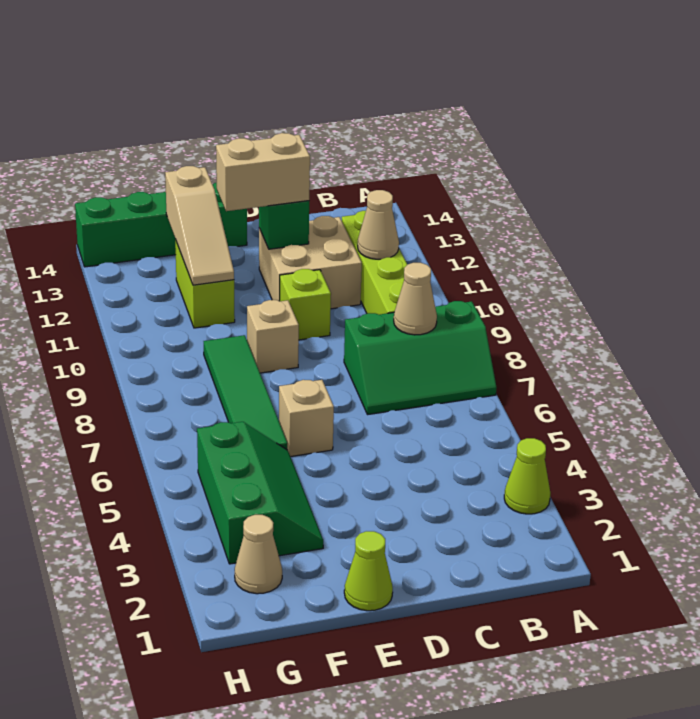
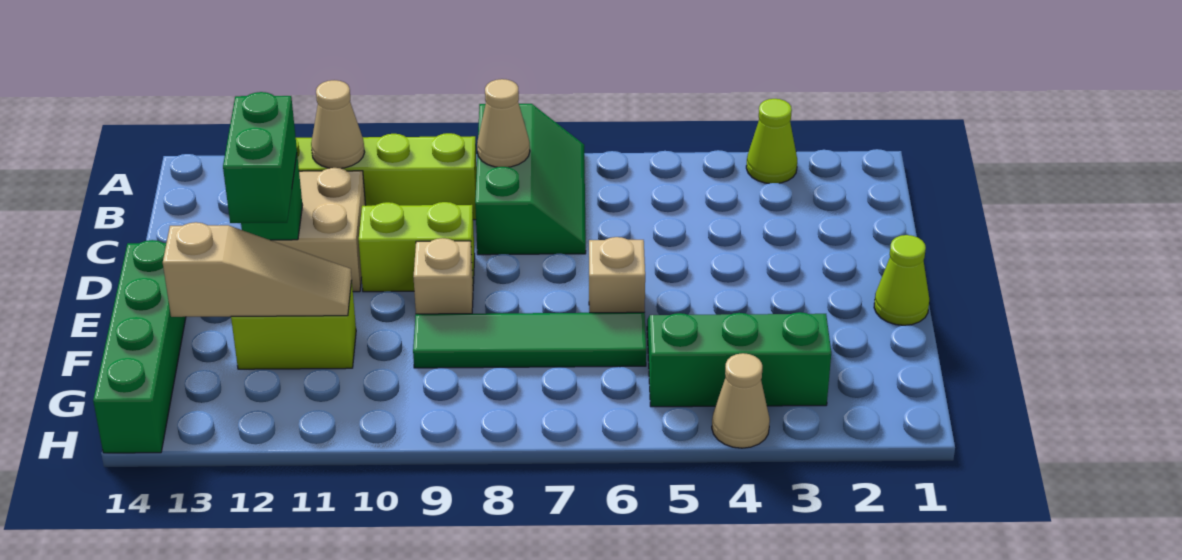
lime 1x1 brick [279,269,331,340] -> lime 1x2 brick [359,202,475,292]
tan 1x2 brick [216,133,310,211] -> green 1x2 brick [223,92,297,223]
tan 1x1 cone [235,515,282,594] -> tan 1x1 cone moved to [712,353,770,448]

